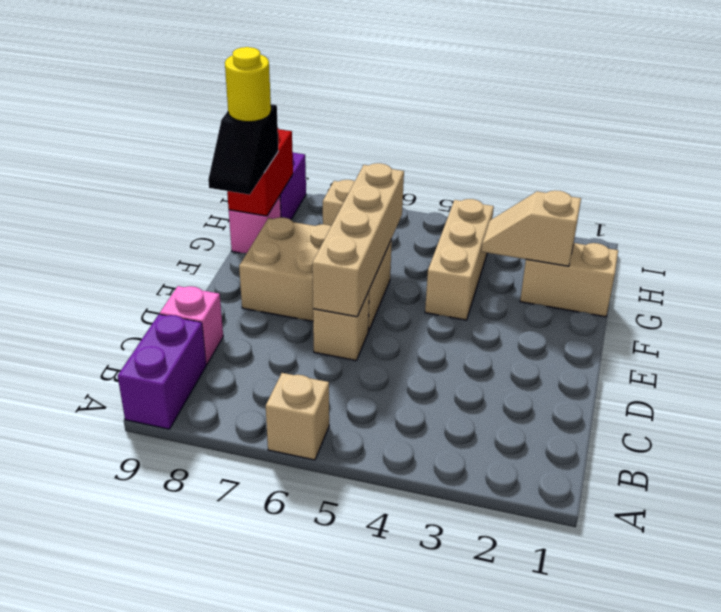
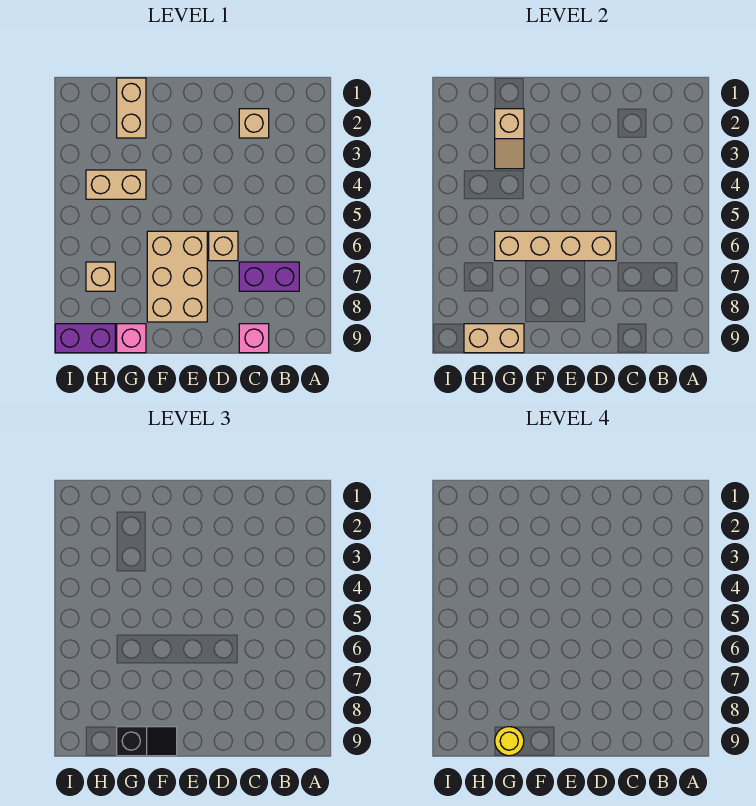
tan 1x1 brick [266,373,329,460] -> tan 1x1 brick moved to [239,109,269,138]
purple 1x2 brick [118,314,206,429] -> purple 1x2 brick moved to [239,262,299,291]
tan 1x3 brick [425,199,494,320] -> tan 1x2 brick [86,170,146,199]
red 1x2 brick [227,128,293,216] -> tan 1x2 brick [464,324,524,353]

